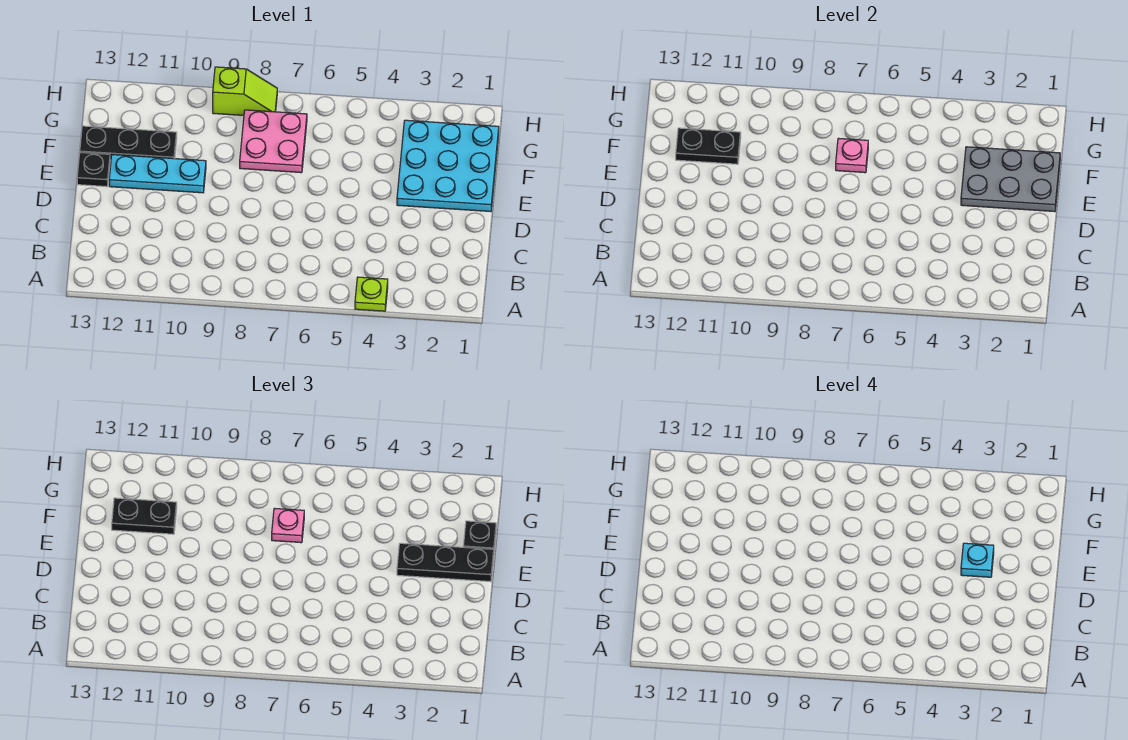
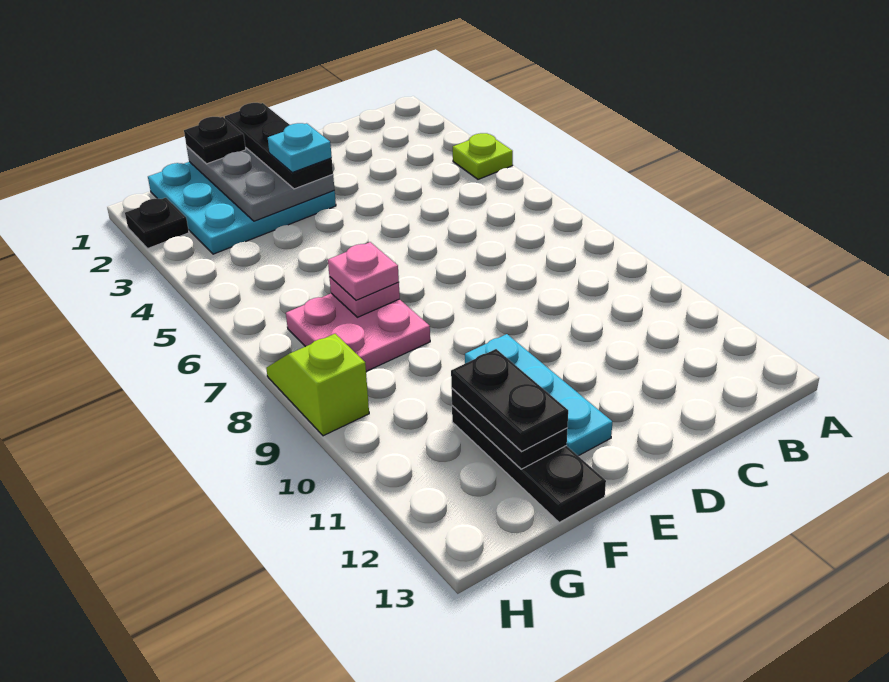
black 1x1 plate [77,152,110,187] -> black 1x1 plate moved to [125,198,189,249]

